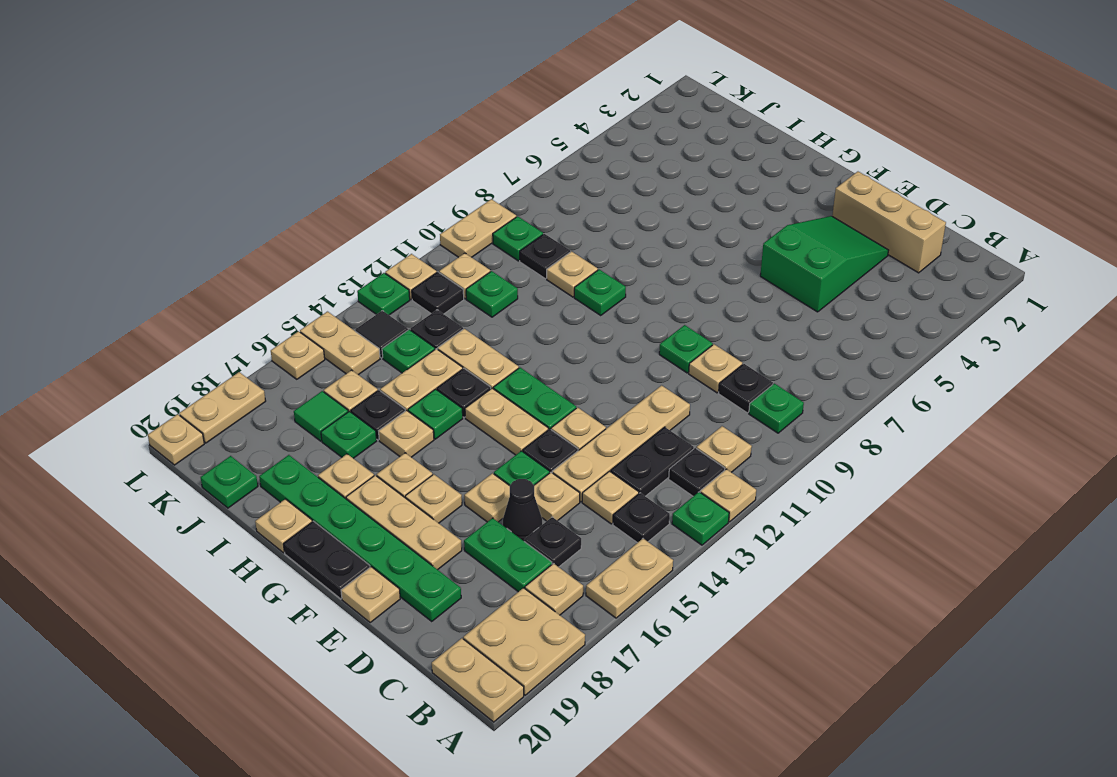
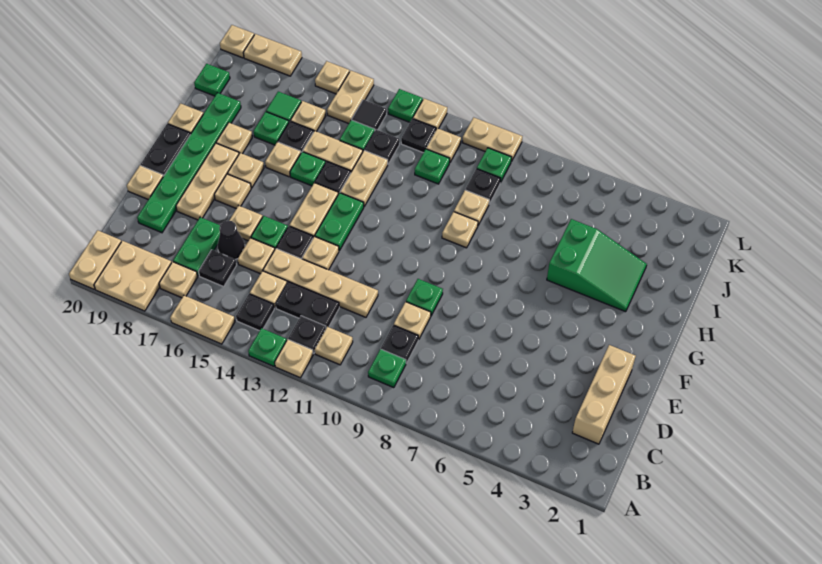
green 2x3 slope [760,216,889,312] -> green 2x3 slope moved to [547,219,647,312]
green 1x1 plate [574,269,626,315] -> tan 1x1 plate [442,212,478,248]

